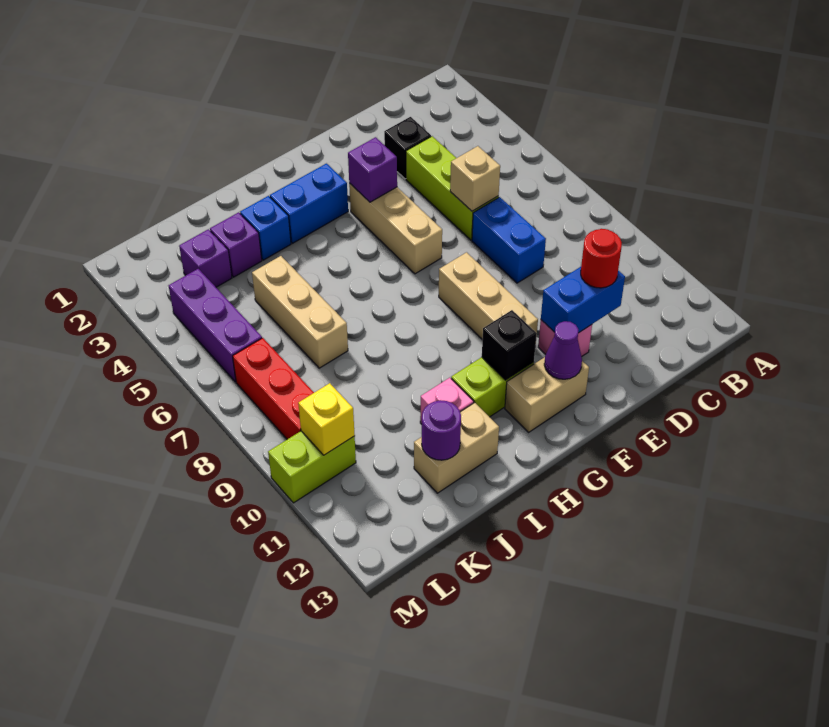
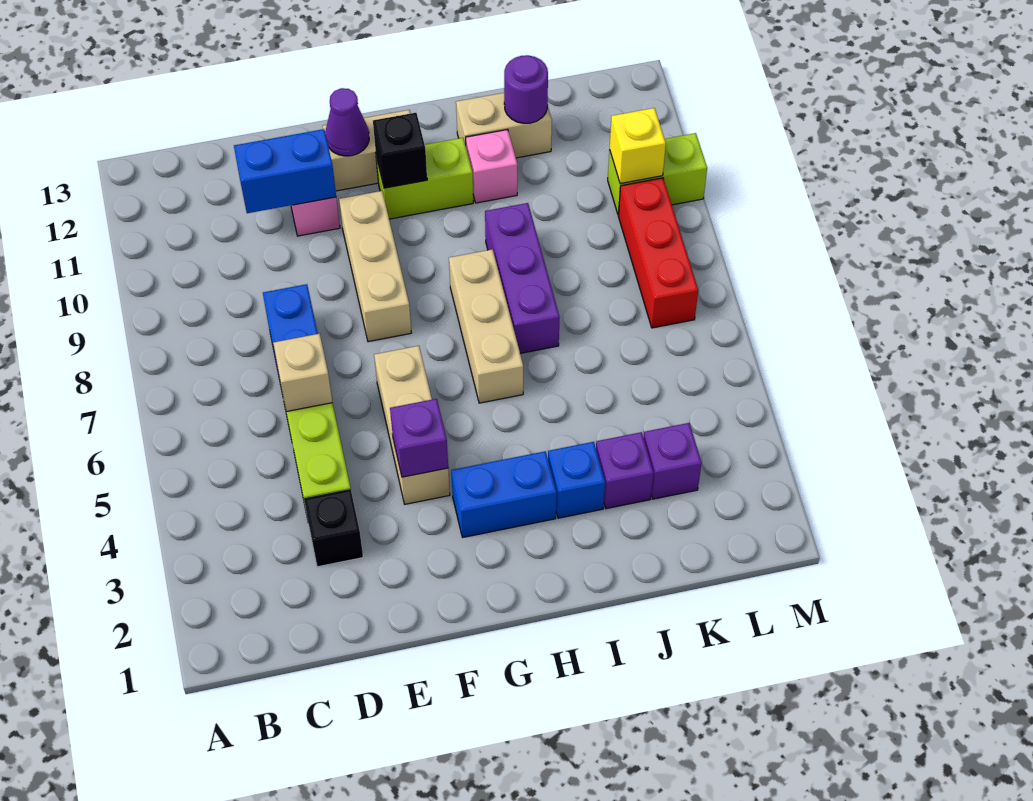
red 1x1 round brick [581,229,622,288] -> none
tan 1x3 brick [252,256,348,368] -> tan 1x3 brick moved to [449,249,523,403]
purple 1x3 brick [169,269,262,382] -> purple 1x3 brick moved to [485,203,560,353]

